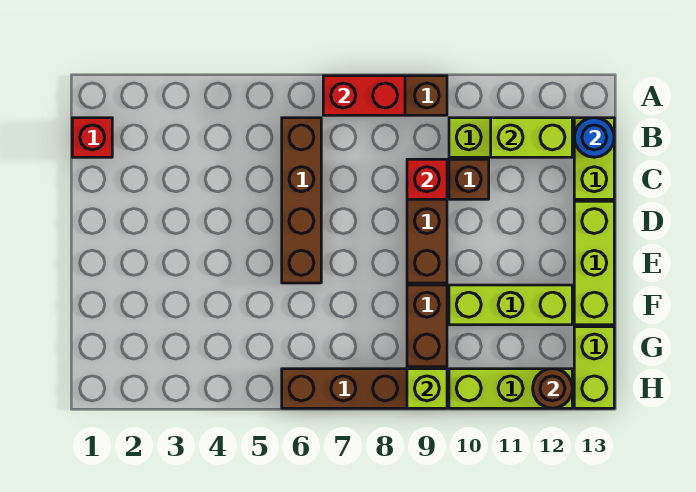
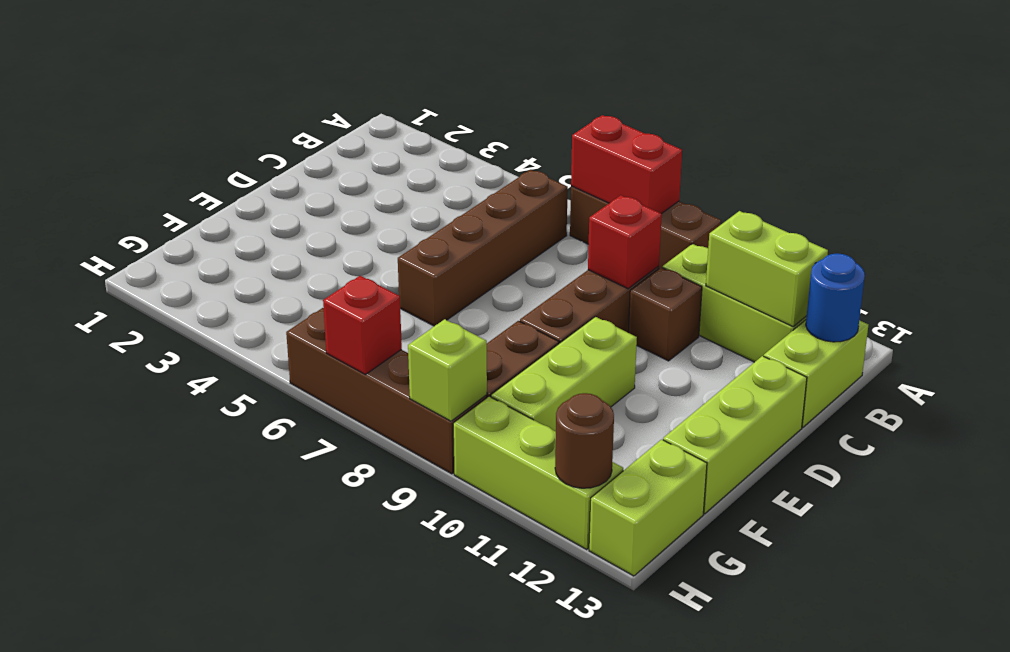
red 1x1 brick [72,118,112,157] -> red 1x1 brick moved to [323,276,402,375]
lime 1x3 brick [449,285,572,325] -> lime 1x3 brick turned to [491,317,637,432]

